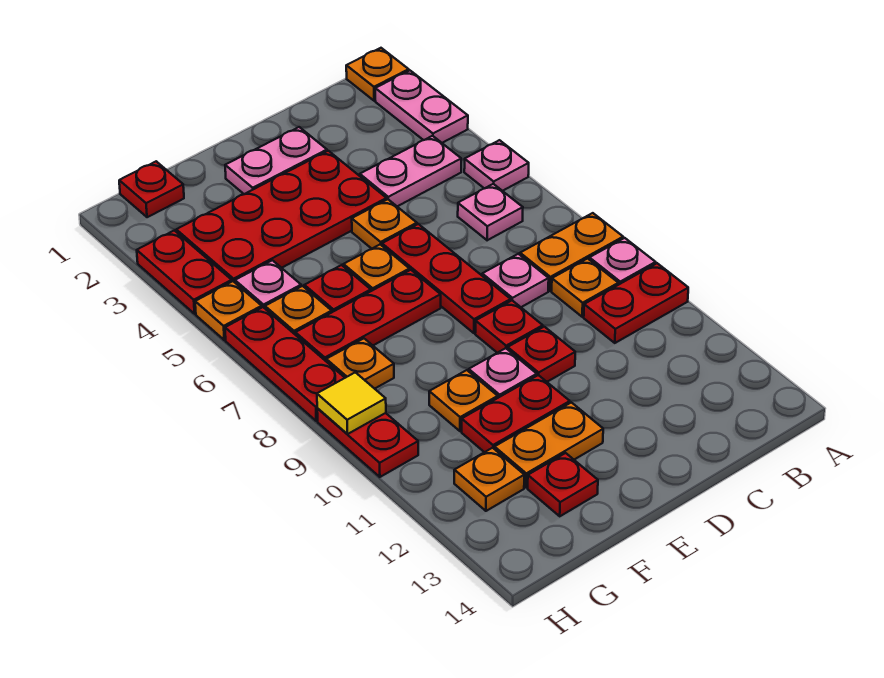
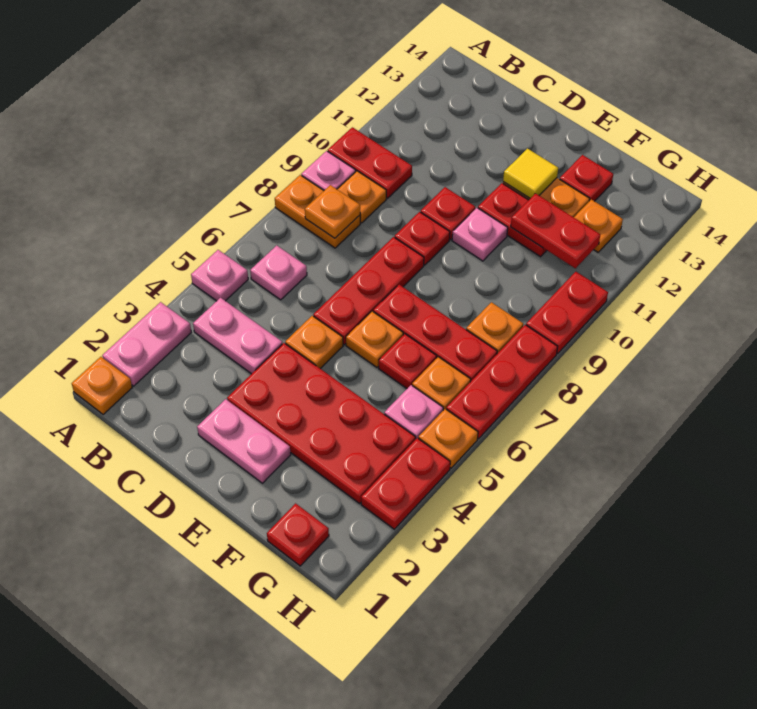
pink 1x1 plate [482,254,549,307] -> none
orange 1x1 plate [429,370,498,431] -> orange 1x1 plate moved to [305,185,360,238]
none -> red 1x2 plate [511,193,600,268]
yellow 1x1 tile [317,372,386,434] -> yellow 1x1 tile moved to [503,149,558,198]

